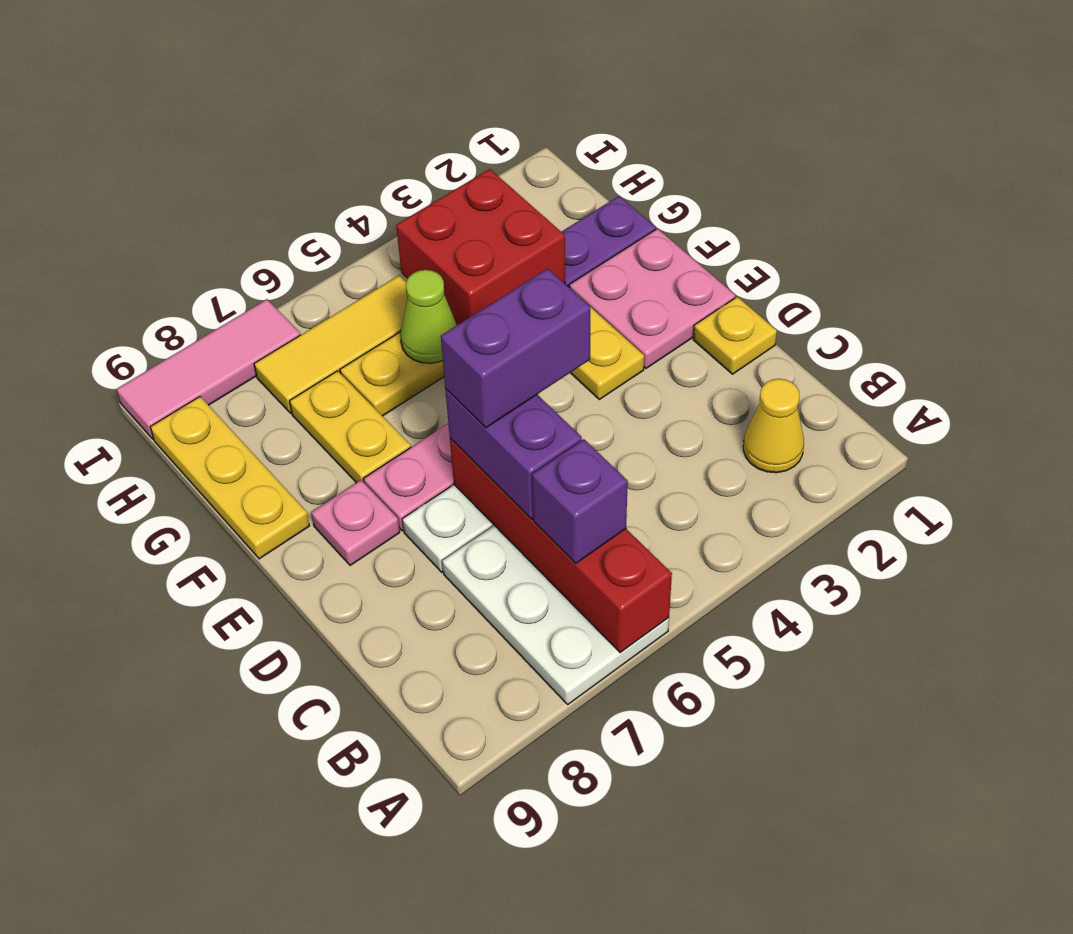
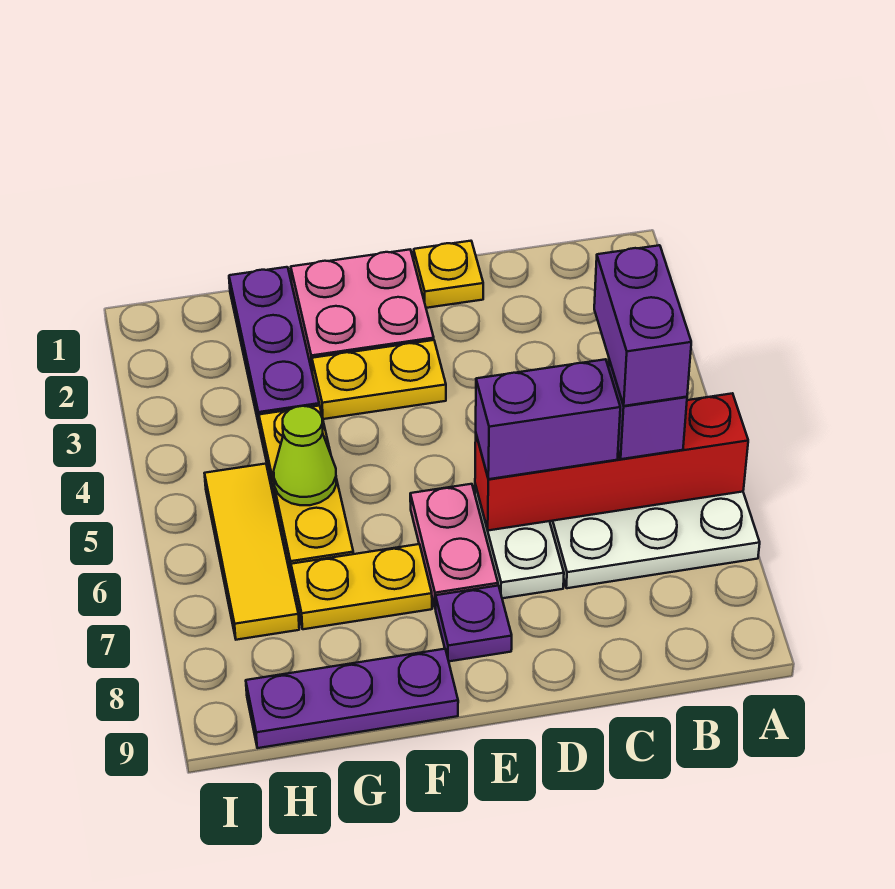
yellow 1x1 cone [743,379,804,473] -> none
purple 1x2 brick [441,269,590,428] -> purple 1x2 brick moved to [594,245,691,406]
pink 1x1 plate [311,480,400,566] -> purple 1x1 plate [436,586,512,661]
yellow 1x3 plate [150,397,310,559] -> purple 1x3 plate [246,649,458,748]
red 2x2 brick [396,169,565,325] -> none
pink 1x3 tile [117,299,300,439] -> none

